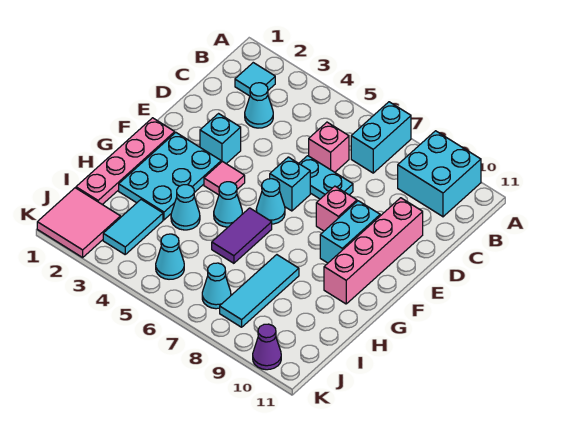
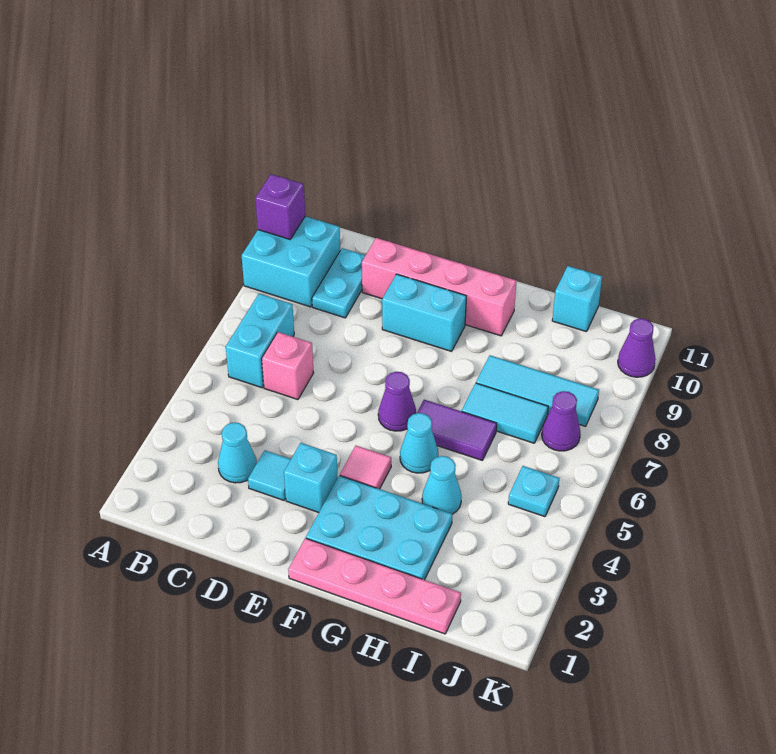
cyan 1x2 brick [351,102,411,173] -> cyan 1x2 brick turned to [226,294,294,388]
none -> purple 1x1 brick [255,174,305,239]
cyan 1x1 tile [235,63,275,96] -> cyan 1x1 tile moved to [248,450,291,500]
cyan 1x2 plate [299,156,353,199] -> cyan 1x2 plate moved to [312,248,365,318]
cyan 1x1 brick [270,157,310,211] -> cyan 1x1 brick moved to [552,266,602,332]
pink 1x1 brick [316,186,357,231] -> none
cyan 1x1 cone [256,179,285,224] -> purple 1x1 cone [378,372,416,431]
cyan 1x2 tile [103,200,163,254] -> cyan 1x2 tile moved to [462,383,548,443]
pink 2x2 tile [37,188,121,257] -> none
cyan 1x1 cone [156,234,184,279] -> cyan 1x1 plate [508,466,559,517]
cyan 1x1 cone [202,263,231,309] -> purple 1x1 cone [542,391,580,451]

